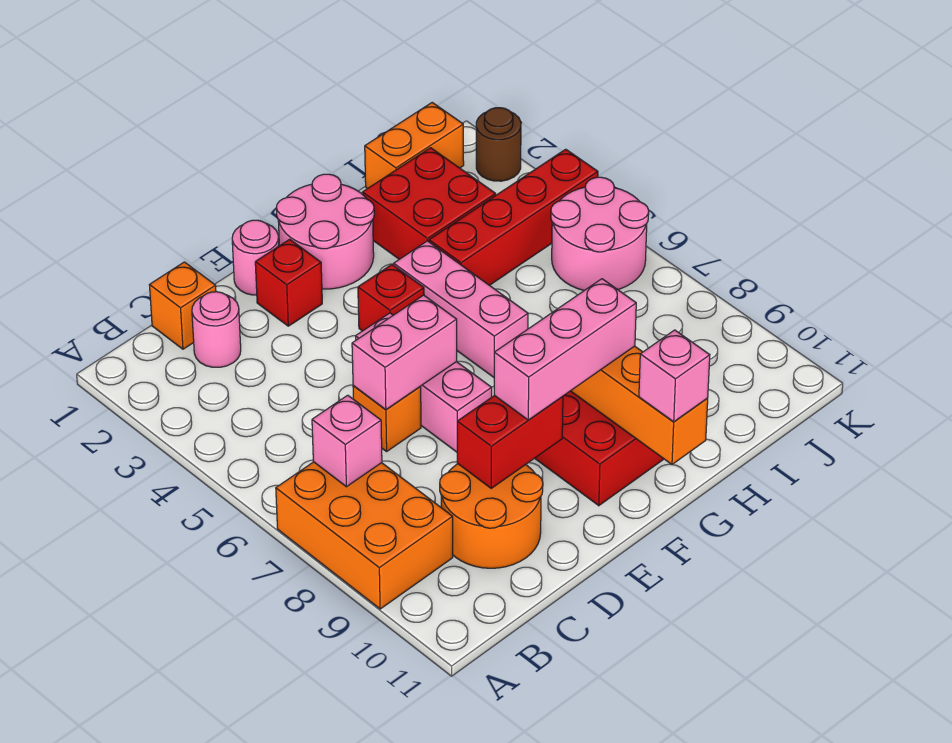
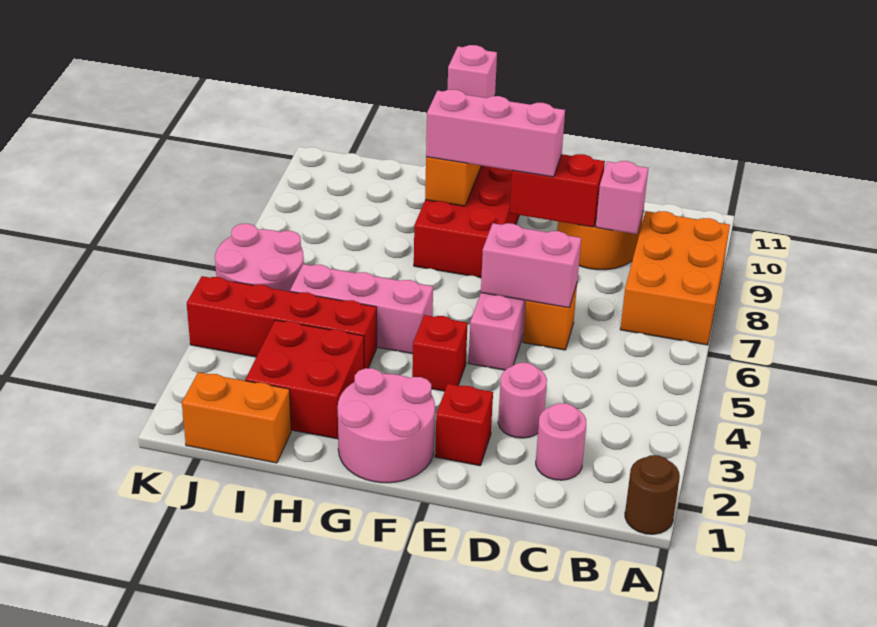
pink 1x1 brick [312,395,382,487] -> pink 1x1 brick moved to [596,161,648,234]
orange 1x1 brick [150,262,216,349] -> none
pink 1x1 round brick [232,220,279,295] -> pink 1x1 round brick moved to [498,363,547,438]
pink 1x3 brick [394,241,528,377] -> pink 1x3 brick turned to [290,264,433,354]
brown 1x1 round brick [476,108,521,181] -> brown 1x1 round brick moved to [625,455,680,534]

